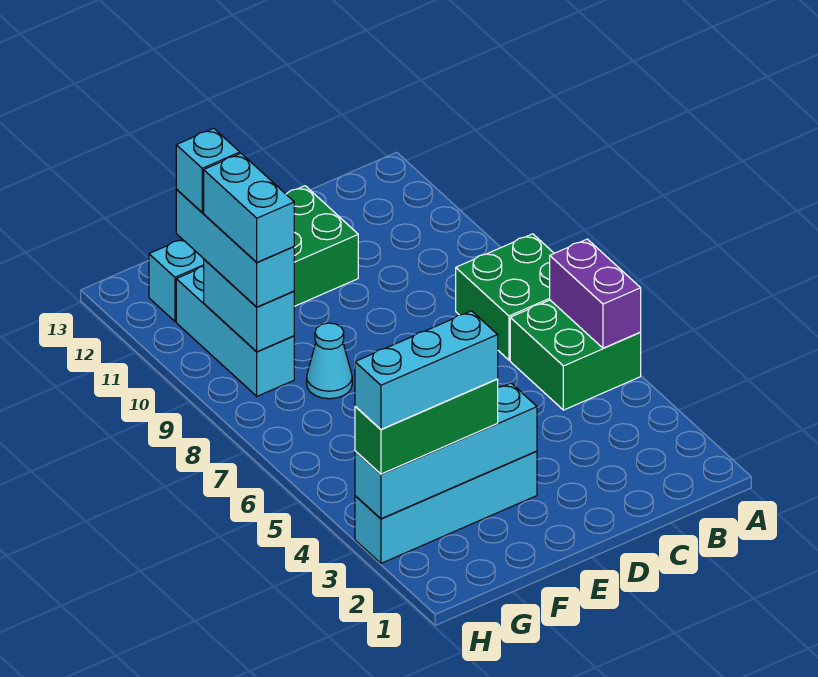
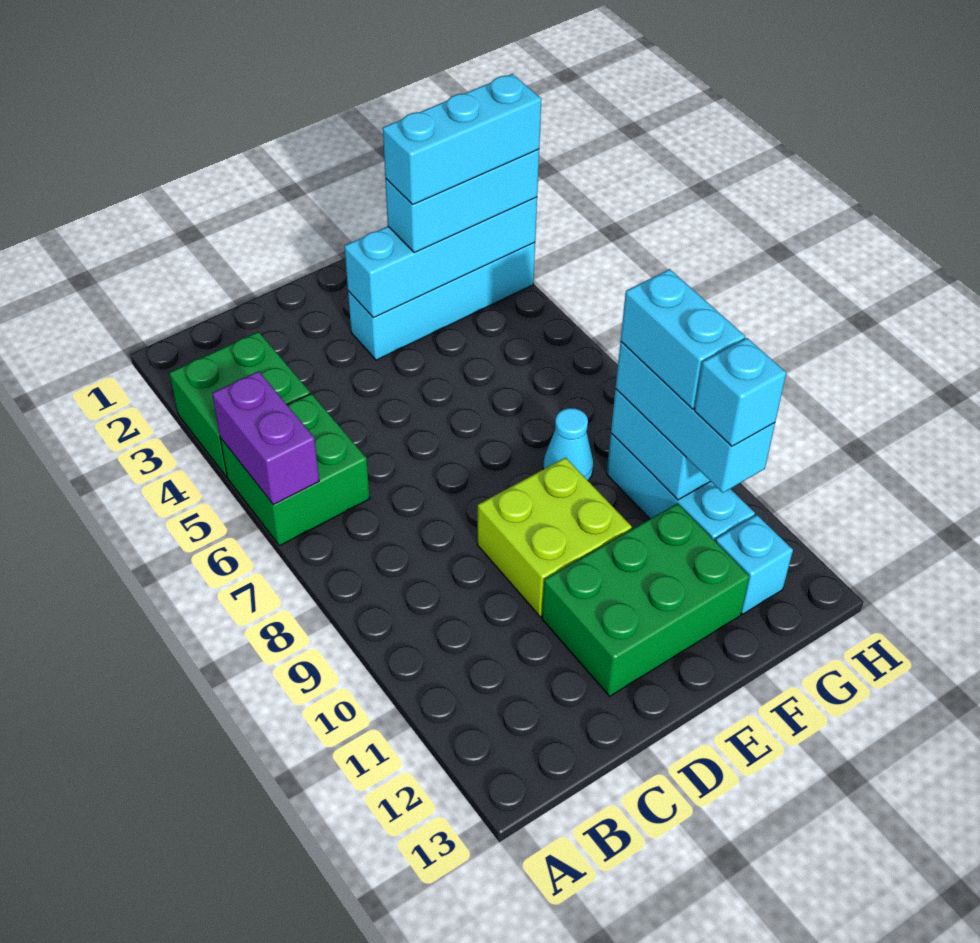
green 2x2 brick [456,234,554,360] -> green 2x2 brick moved to [169,332,310,477]
none -> lime 2x2 brick [477,458,632,617]
green 1x3 brick [355,379,498,474] -> cyan 1x3 brick [385,149,539,253]

